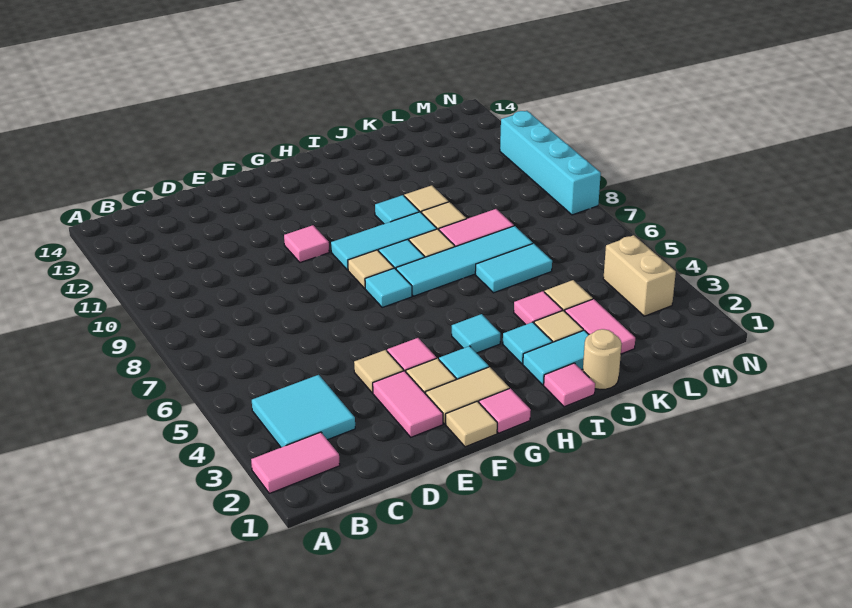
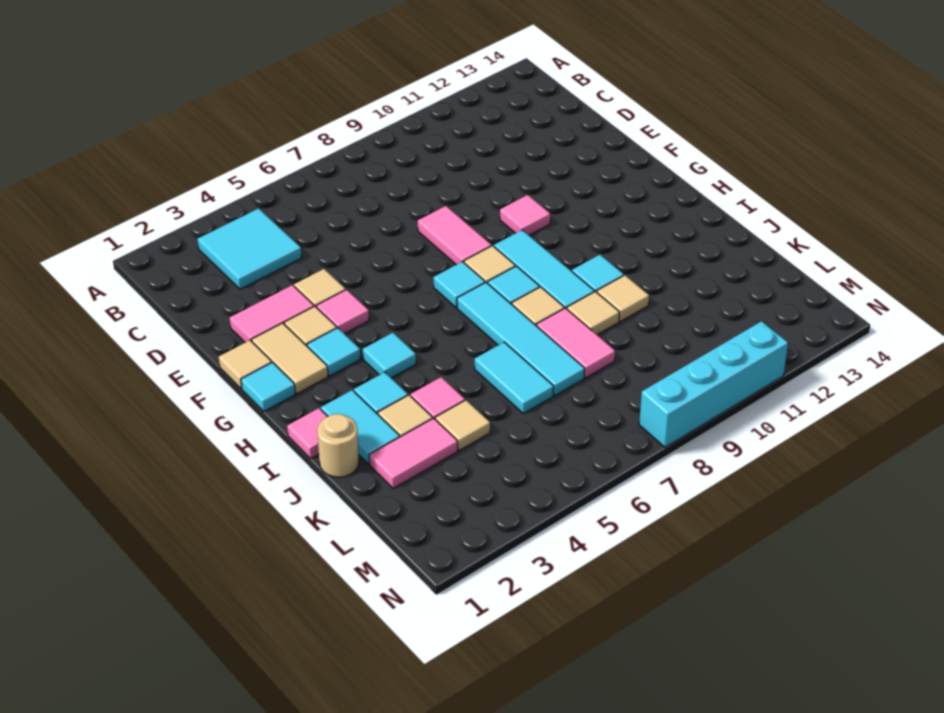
pink 1x2 tile [251,432,340,493] -> pink 1x2 tile moved to [418,206,491,265]
pink 1x1 tile [479,388,531,433] -> cyan 1x1 tile [241,362,295,411]
tan 1x2 brick [603,235,676,316] -> none

